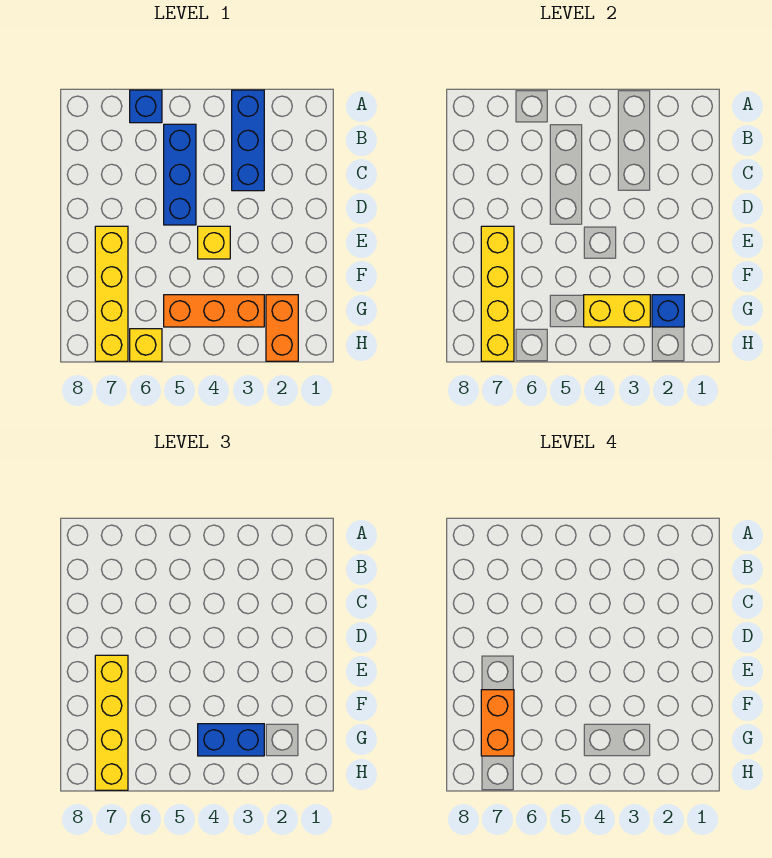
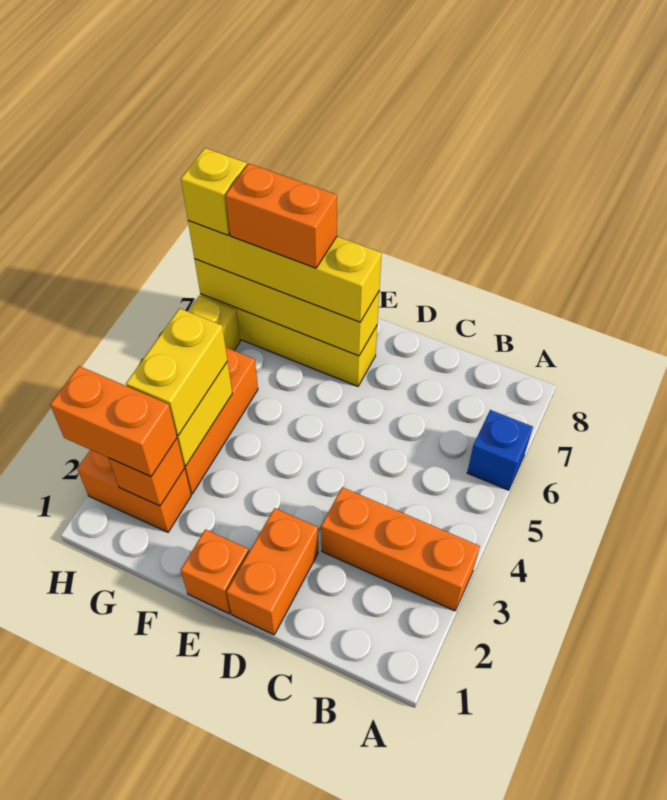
blue 1x3 brick [232,90,264,191] -> orange 1x3 brick [321,487,480,611]
blue 1x3 brick [164,124,196,225] -> none
none -> orange 1x2 brick [227,508,318,635]
none -> orange 1x1 brick [181,529,249,614]
yellow 1x1 brick [198,226,230,259] -> yellow 1x1 brick moved to [181,148,247,235]
blue 1x1 brick [652,295,684,327] -> orange 1x1 brick [109,439,184,506]
none -> orange 1x2 brick [50,366,177,477]
blue 1x2 brick [198,724,264,756] -> yellow 1x2 brick [126,308,227,435]

